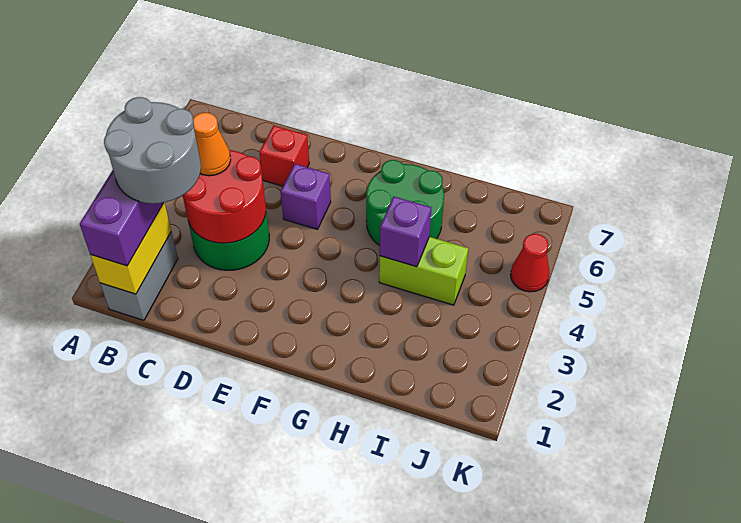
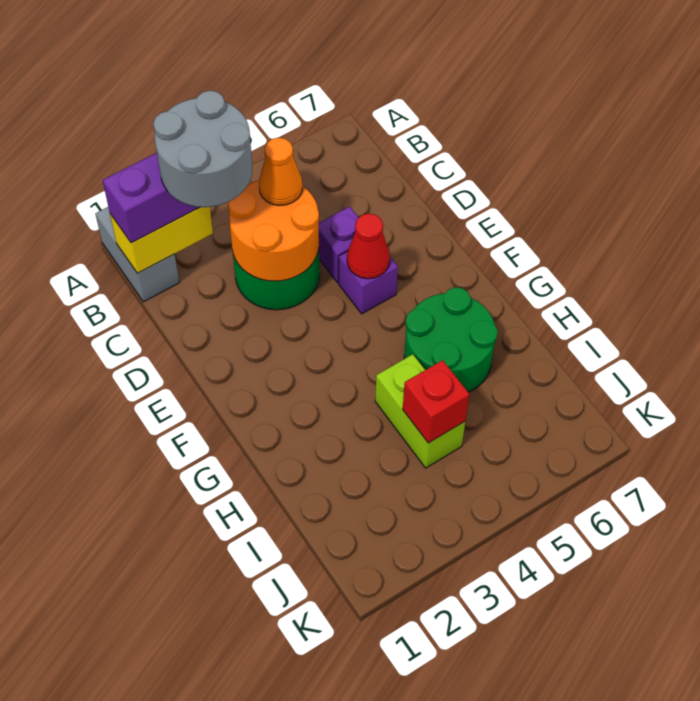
grey 1x2 brick [100,232,178,320] -> grey 1x2 brick turned to [95,207,179,302]
red 2x2 round brick [182,150,266,243] -> orange 2x2 round brick [228,180,319,281]
red 1x1 brick [259,126,309,186] -> red 1x1 brick moved to [403,360,469,443]
purple 1x1 brick [380,197,431,267] -> purple 1x1 brick moved to [319,207,359,283]
red 1x1 cone [511,234,549,292] -> red 1x1 cone moved to [347,214,390,279]

